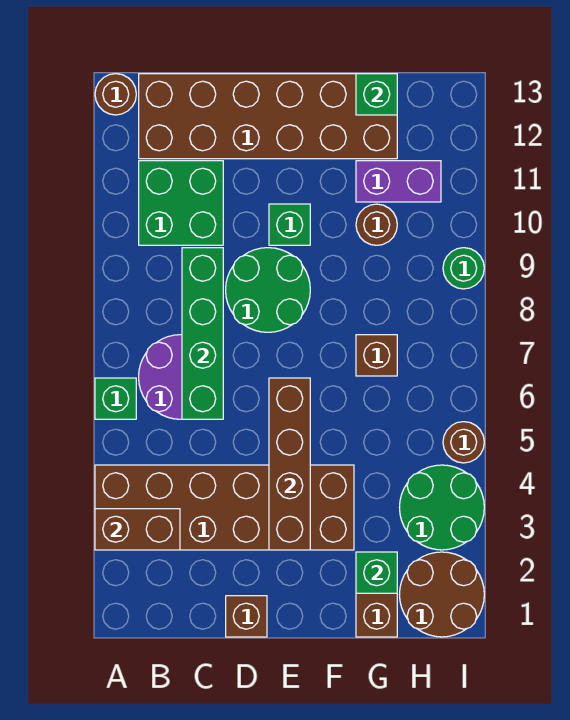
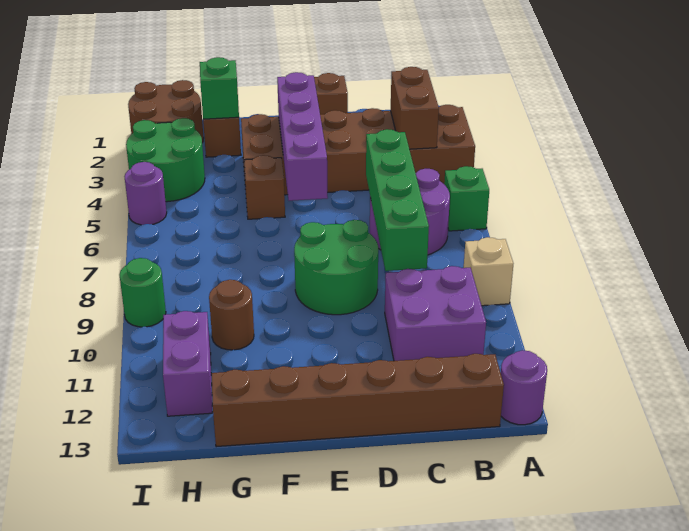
brown 1x2 brick [95,509,180,550] -> brown 1x2 brick turned to [391,67,439,149]
none -> tan 1x1 brick [464,237,513,306]
brown 1x1 round brick [95,74,136,115] -> purple 1x1 round brick [501,350,547,425]
green 2x2 brick [139,161,223,245] -> purple 2x2 brick [385,266,486,361]
brown 2x6 brick [139,74,397,159] -> brown 1x6 brick [211,354,504,447]
brown 1x4 brick [269,378,310,550] -> purple 1x4 brick [277,72,328,201]
green 1x1 brick [269,204,310,245] -> none
brown 1x1 brick [356,335,397,376] -> brown 1x1 brick moved to [244,155,285,219]
purple 1x2 brick [356,161,441,202] -> purple 1x2 brick turned to [163,311,212,416]
green 1x1 brick [356,74,397,115] -> none
brown 1x1 round brick [443,422,484,463] -> purple 1x1 round brick [124,162,167,225]

